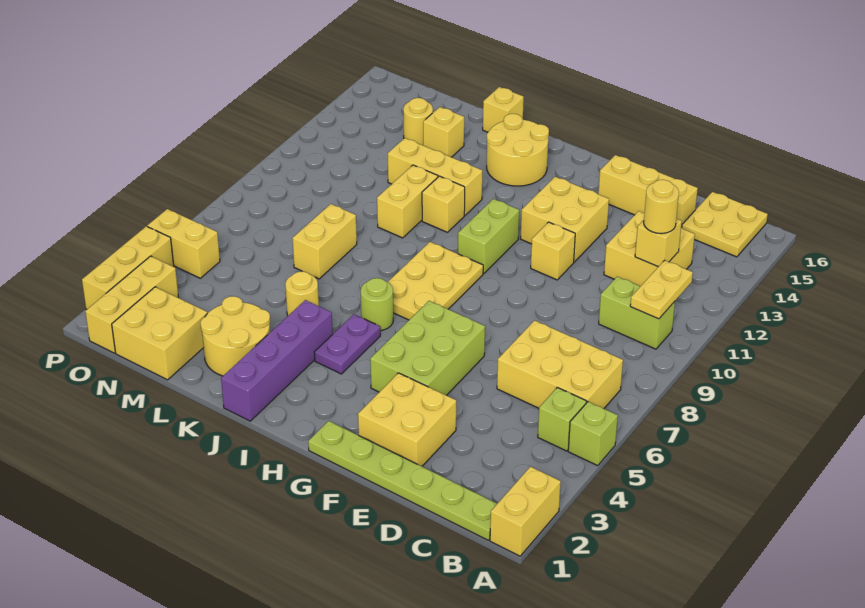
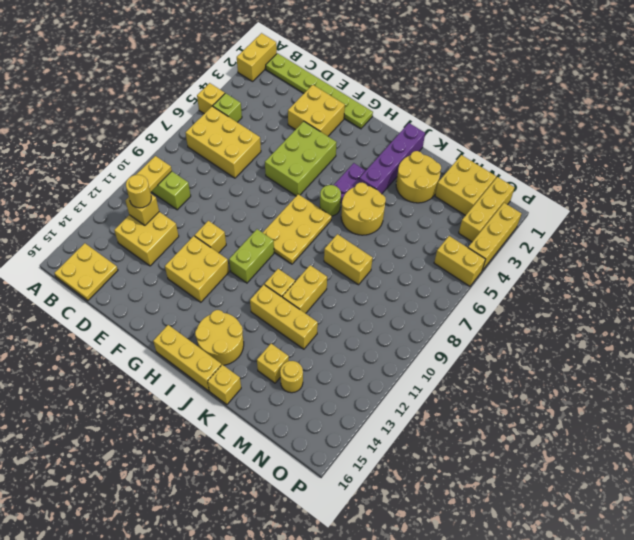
lime 1x1 brick [568,402,618,466] -> yellow 1x1 brick [197,83,225,114]
yellow 1x3 brick [598,155,698,228] -> yellow 1x3 brick moved to [153,325,222,391]
yellow 1x1 round brick [285,271,319,316] -> yellow 2x2 round brick [341,183,386,235]
yellow 1x2 brick [293,204,357,279] -> yellow 1x2 brick turned to [324,234,373,285]

